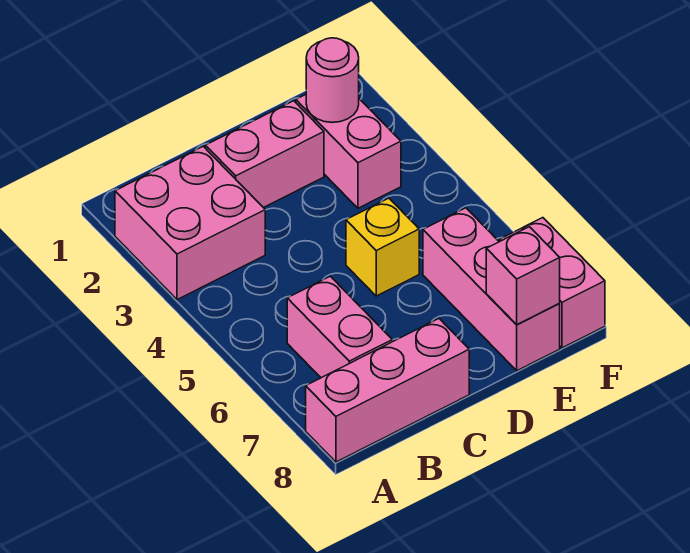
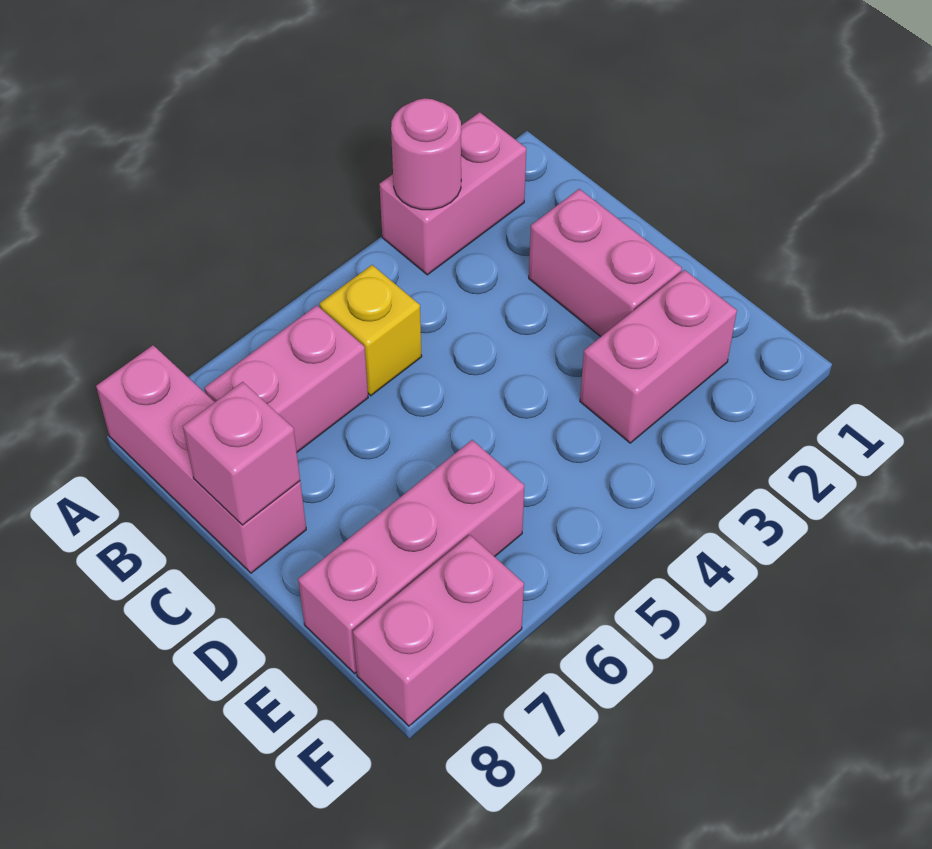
pink 2x2 brick [115,146,265,300] -> pink 1x2 brick [379,112,526,275]
yellow 1x1 brick [346,198,419,296] -> yellow 1x1 brick moved to [320,265,422,396]
pink 1x1 round brick [306,38,359,122] -> pink 1x1 round brick moved to [391,98,461,210]
pink 1x1 brick [486,227,560,325] -> pink 1x1 brick moved to [183,382,300,525]

